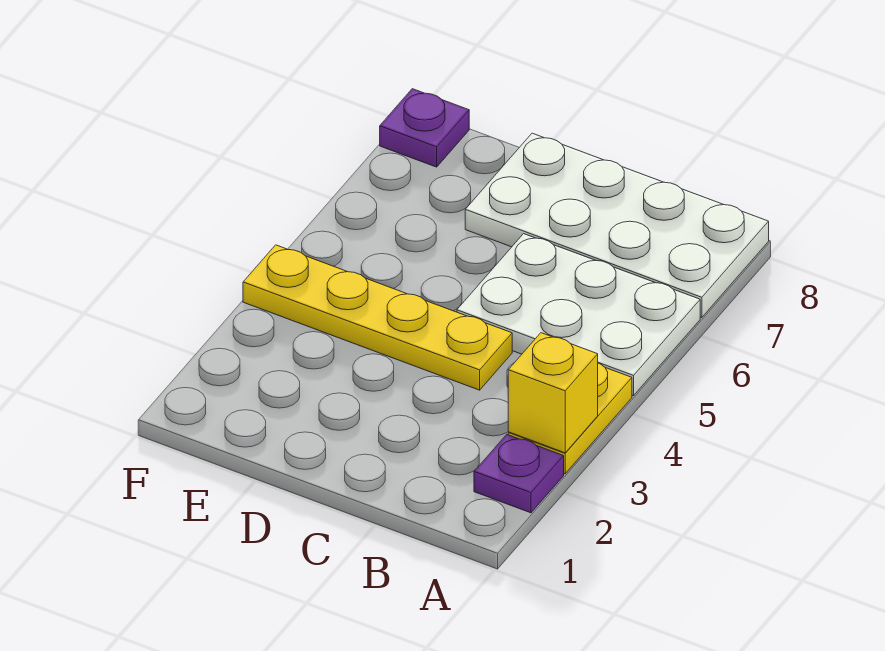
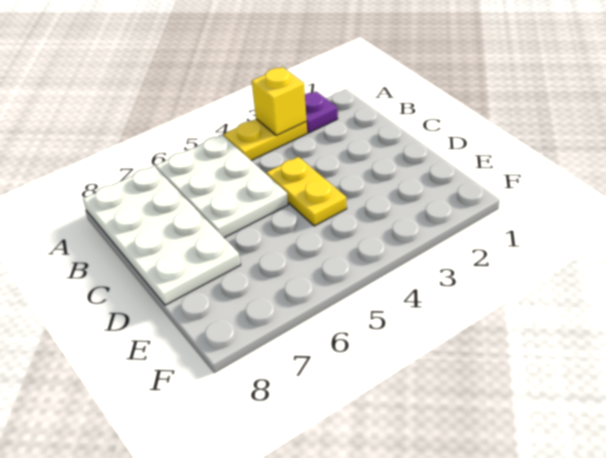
yellow 1x4 plate [243,245,512,390] -> yellow 1x2 plate [267,157,347,226]
purple 1x1 plate [380,89,469,167] -> none

